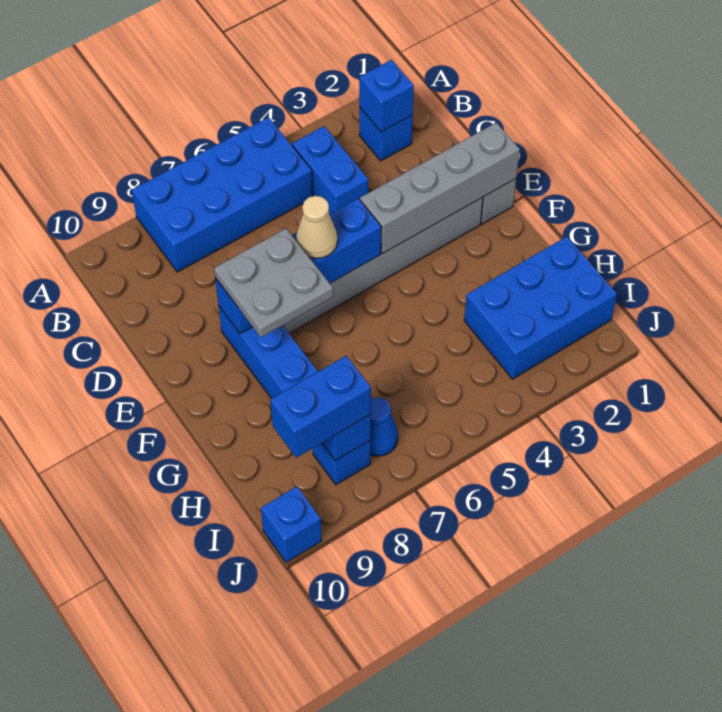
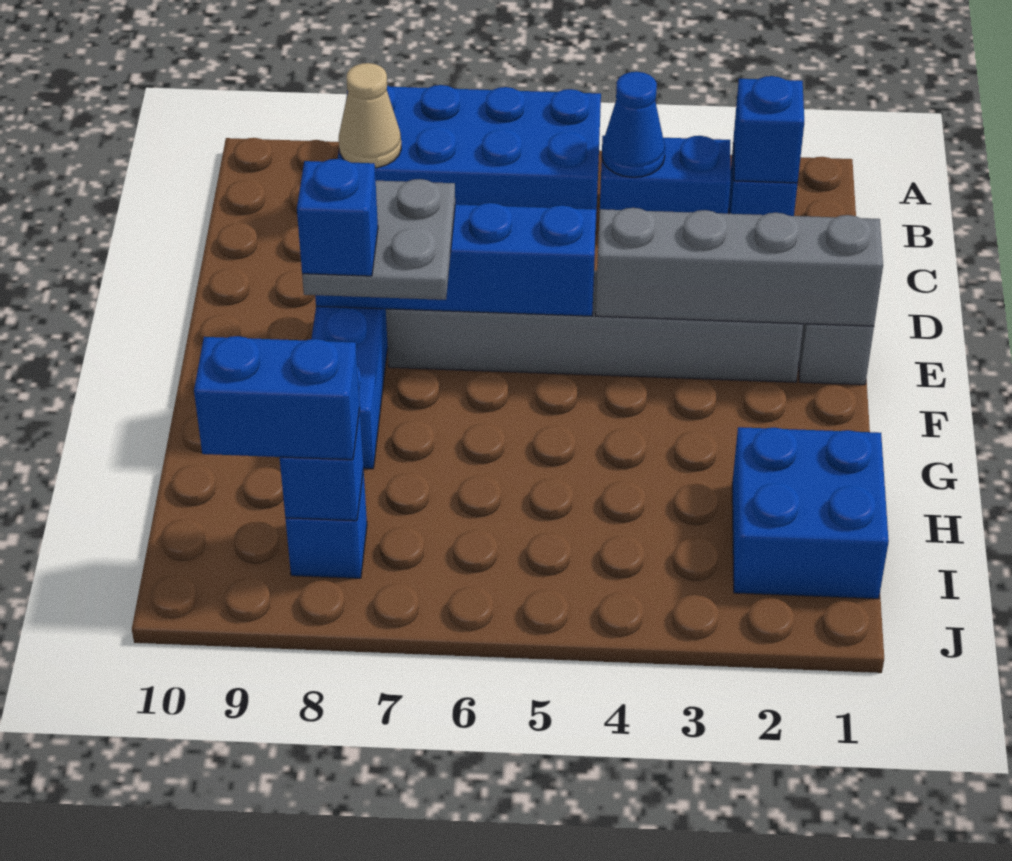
blue 1x2 brick [292,126,368,214] -> blue 1x2 brick turned to [600,136,731,214]
tan 1x1 cone [296,196,337,258] -> tan 1x1 cone moved to [339,63,401,168]
blue 2x3 brick [464,237,617,379] -> blue 2x2 brick [732,427,889,599]
blue 1x1 cone [370,397,398,456] -> blue 1x1 cone moved to [602,72,665,177]
blue 1x1 brick [261,486,322,563] -> blue 1x1 brick moved to [297,159,378,276]

